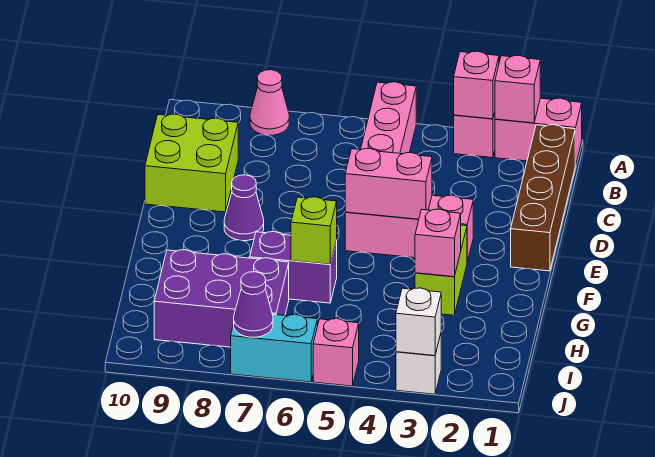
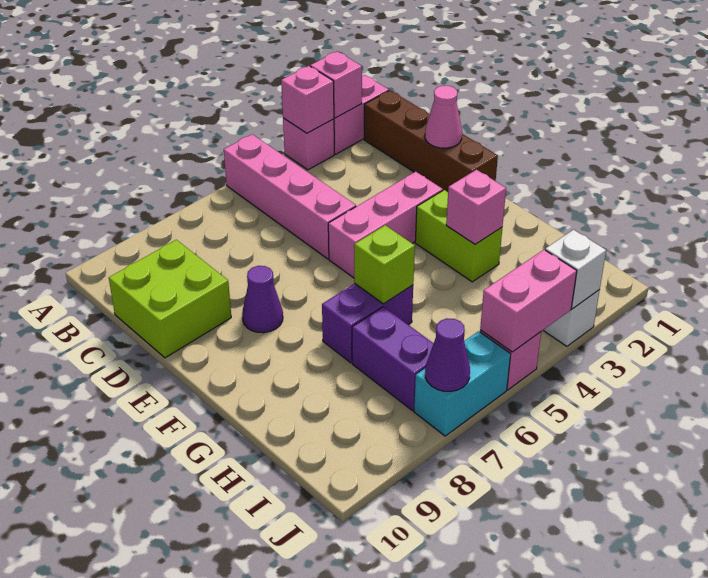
pink 1x1 cone [250,70,289,135] -> pink 1x1 cone moved to [425,86,462,148]
pink 1x2 brick [345,148,432,220] -> pink 1x2 brick moved to [480,250,577,352]
purple 2x3 brick [154,250,289,347] -> purple 1x2 brick [352,307,434,411]

